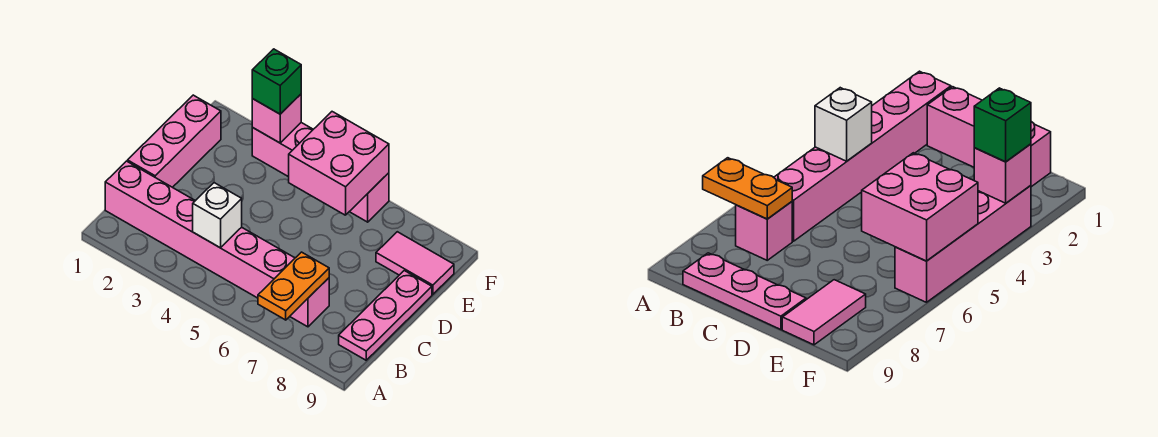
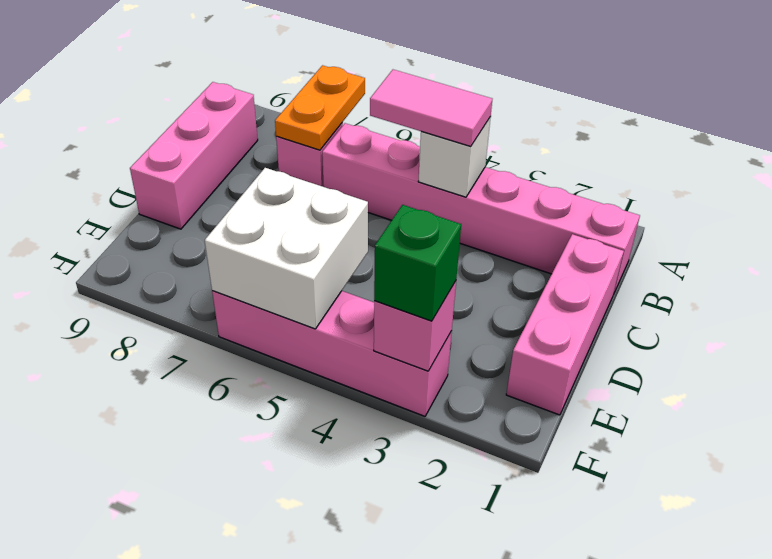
pink 1x3 plate [339,271,432,360] -> pink 1x3 brick [130,82,258,229]
pink 2x2 brick [289,112,389,215] -> white 2x2 brick [205,168,368,329]
pink 1x2 tile [376,232,454,294] -> pink 1x2 tile moved to [370,70,492,146]

